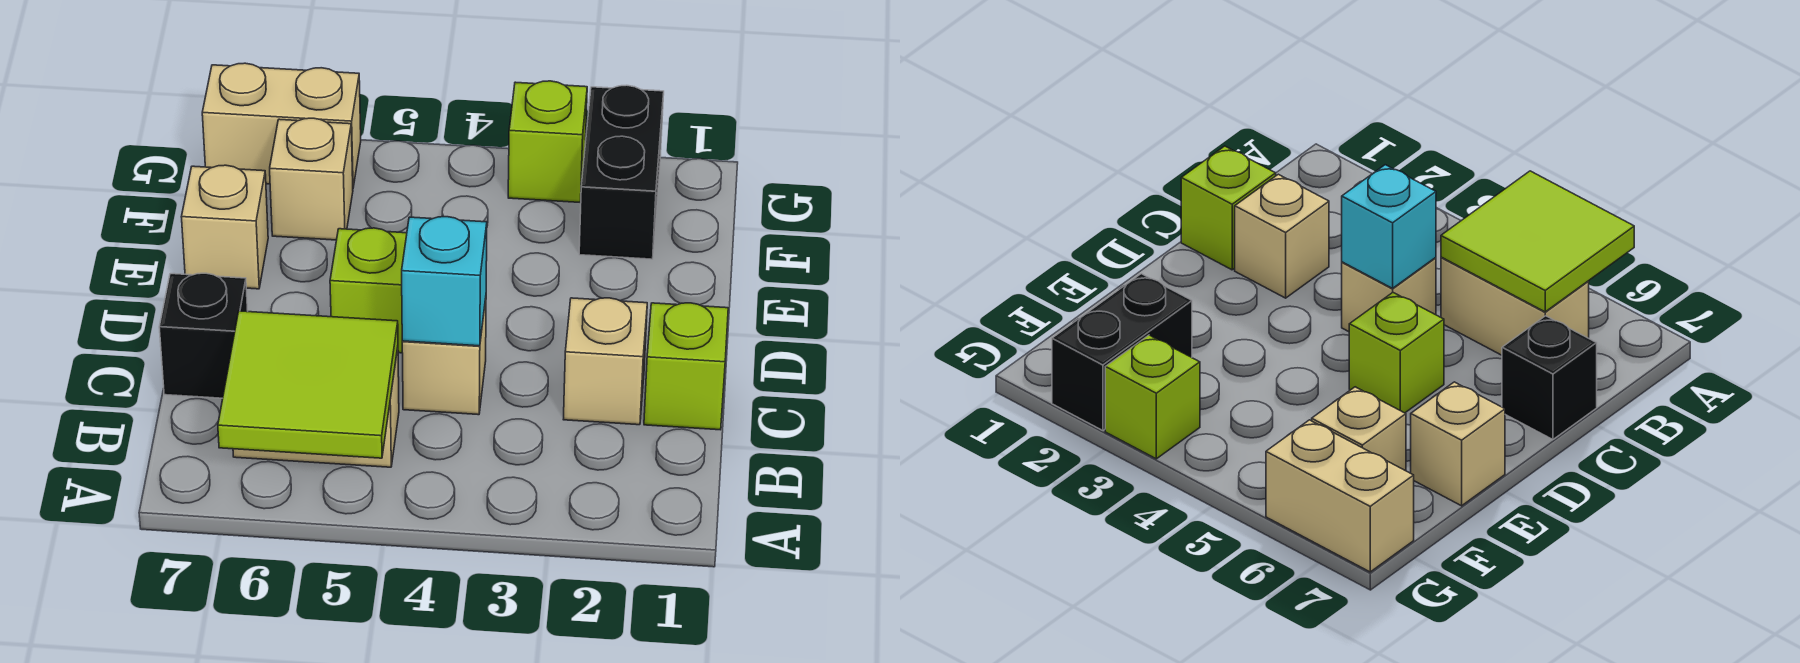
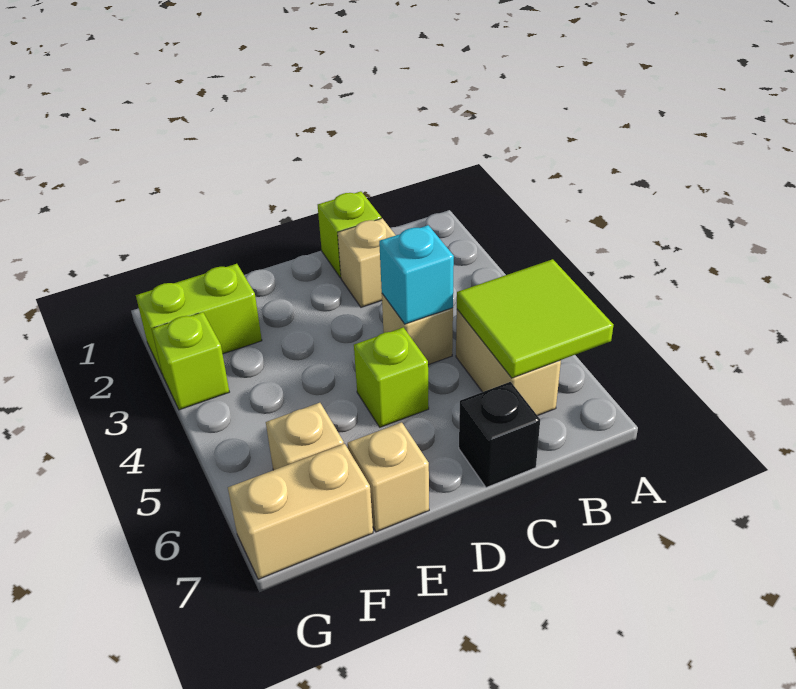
black 1x2 brick [579,85,664,259] -> lime 1x2 brick [136,264,262,373]
tan 1x2 brick [202,63,361,187] -> tan 1x2 brick turned to [228,444,373,579]

